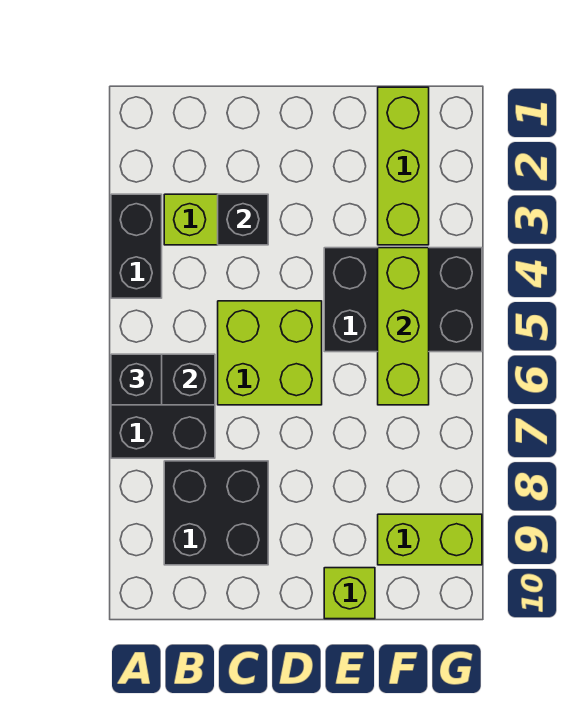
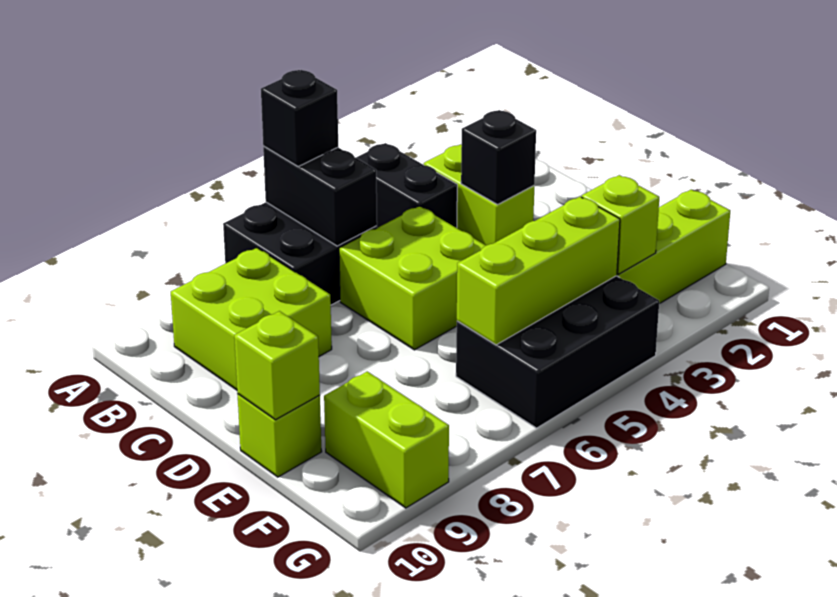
black 1x2 brick [111,194,162,298] -> black 1x2 brick turned to [356,143,457,228]
black 2x2 brick [164,461,268,565] -> lime 2x2 brick [171,248,332,390]
black 2x3 brick [324,248,482,352] -> black 2x3 brick turned to [456,276,659,428]
none -> lime 1x1 brick [234,311,320,420]
none -> lime 1x1 brick [582,175,659,274]

